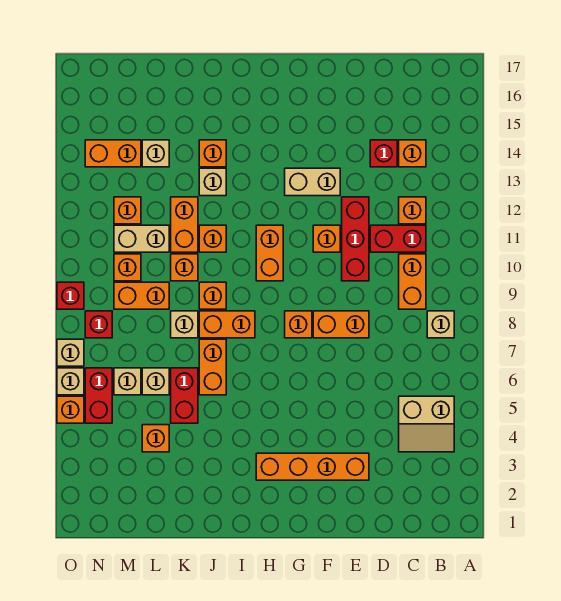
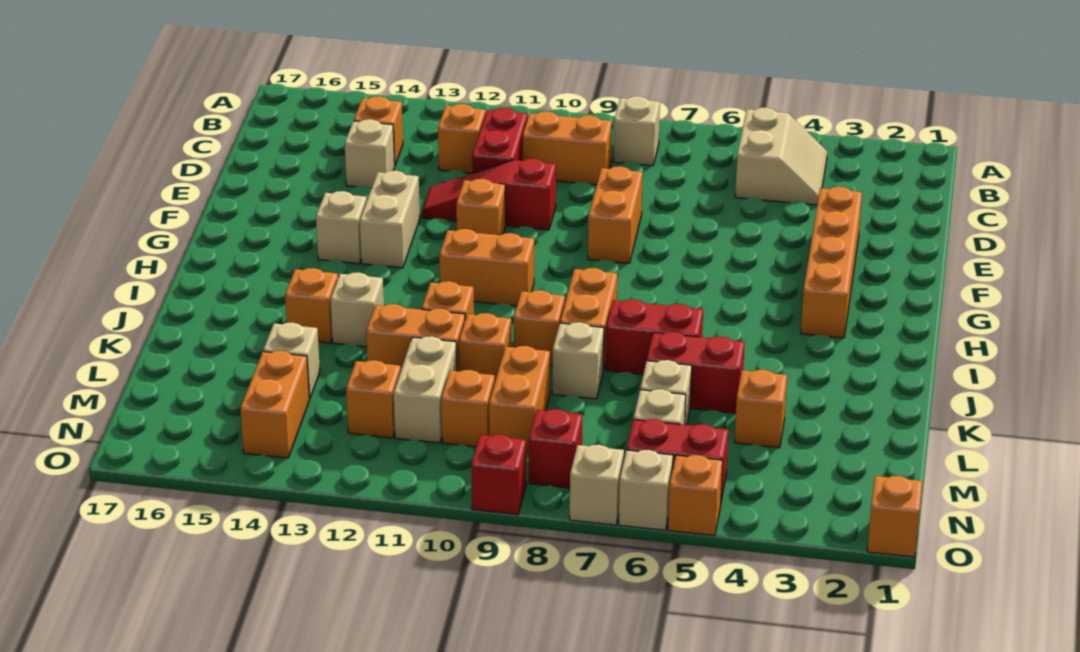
red 1x1 brick [370,140,397,167] -> tan 1x1 brick [345,119,395,188]
red 1x3 brick [342,197,369,281] -> red 1x3 slope [422,158,556,230]
orange 1x1 brick [285,311,312,338] -> orange 1x1 brick moved to [867,476,923,557]
none -> tan 1x1 brick [316,191,367,264]
orange 1x2 brick [199,339,226,395] -> red 1x2 brick [606,299,703,374]

